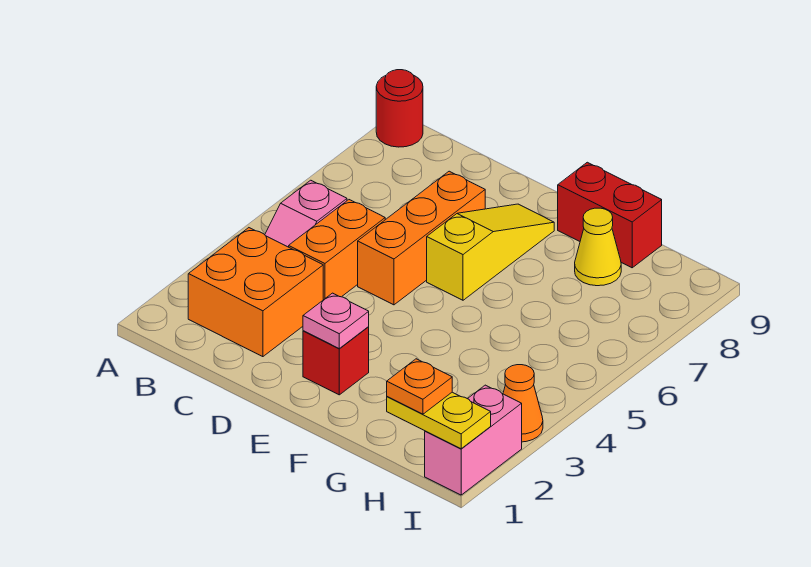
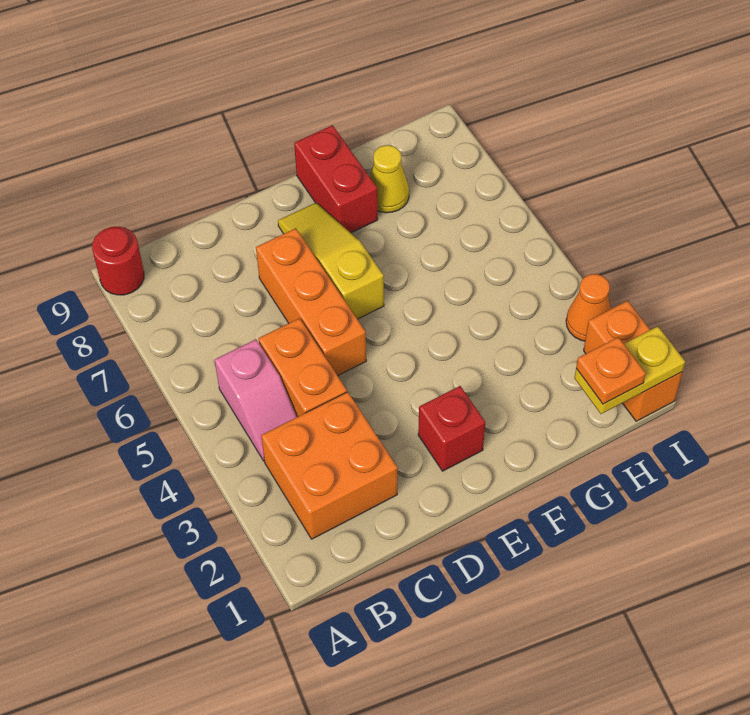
pink 1x1 plate [303,293,369,349] -> none
red 1x2 brick [558,162,662,268] -> red 1x2 brick turned to [294,125,378,233]
pink 1x2 brick [425,385,522,495] -> orange 1x2 brick [584,301,682,421]

